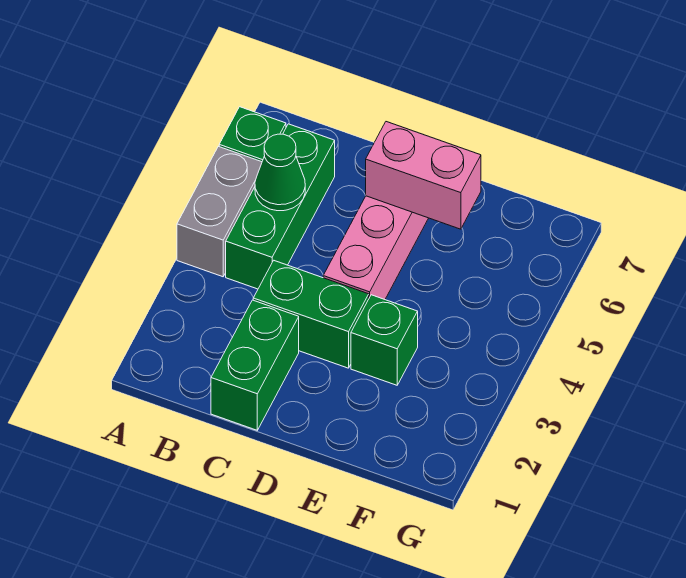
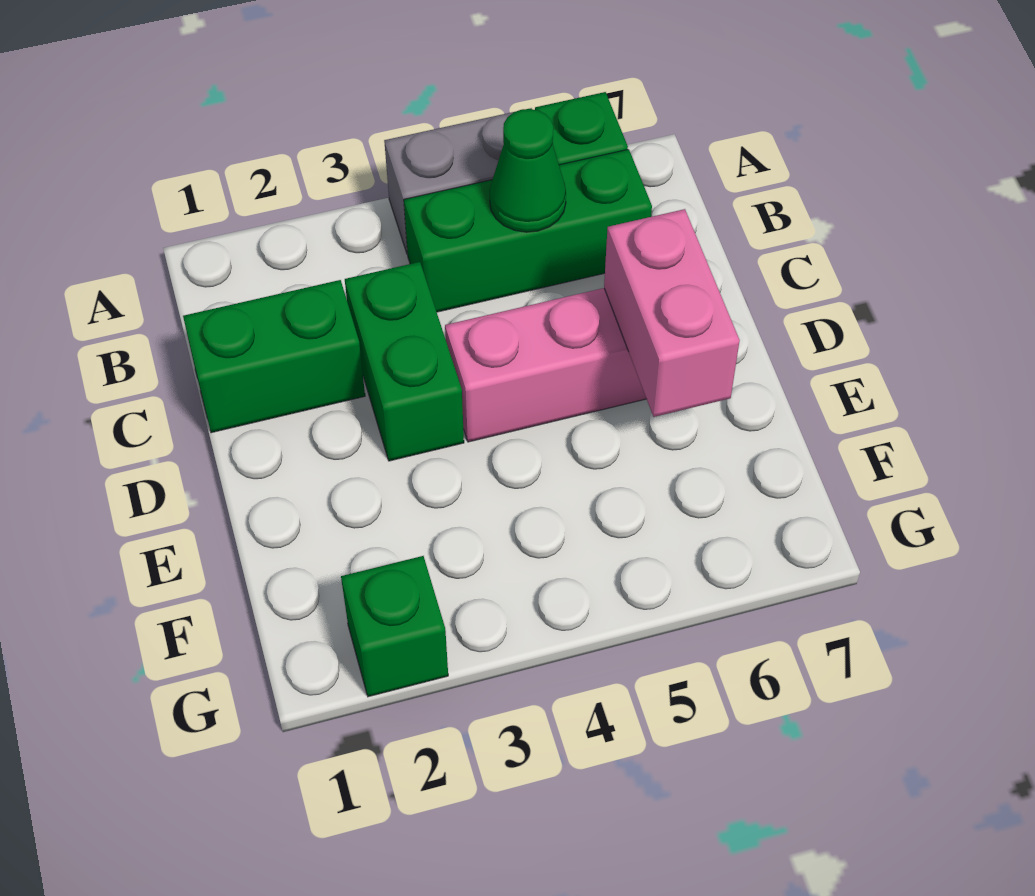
green 1x1 brick [351,295,418,385] -> green 1x1 brick moved to [341,556,448,697]

